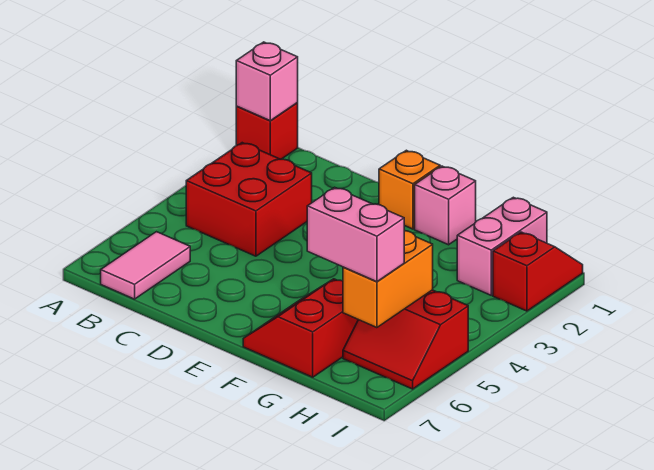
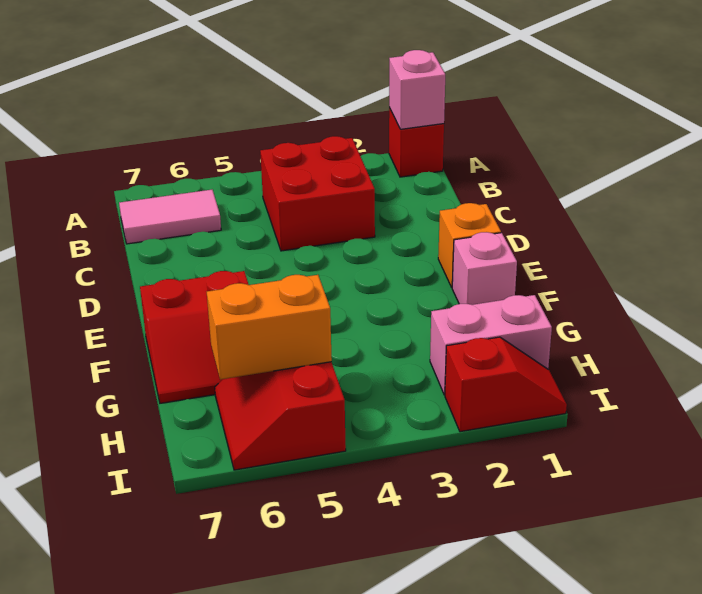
red 2x2 slope [243,279,358,377] -> red 2x2 slope turned to [140,271,249,403]
pink 1x2 brick [307,187,404,282] -> none

